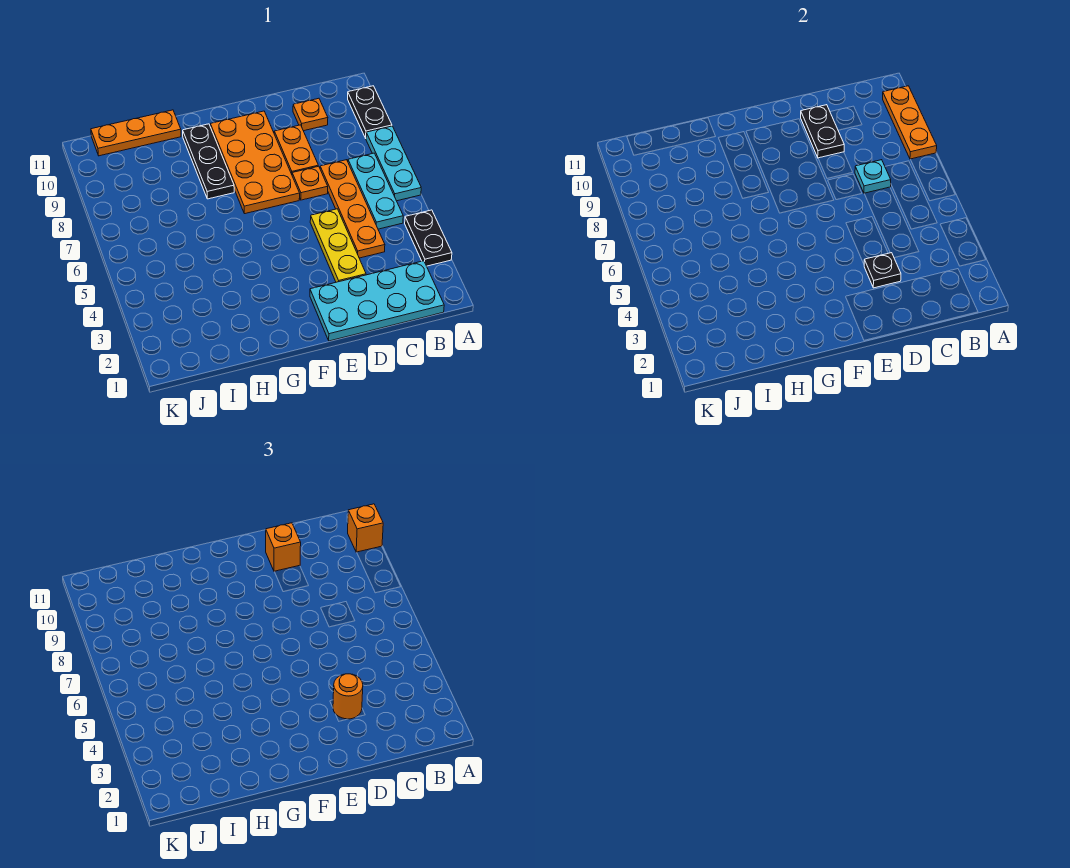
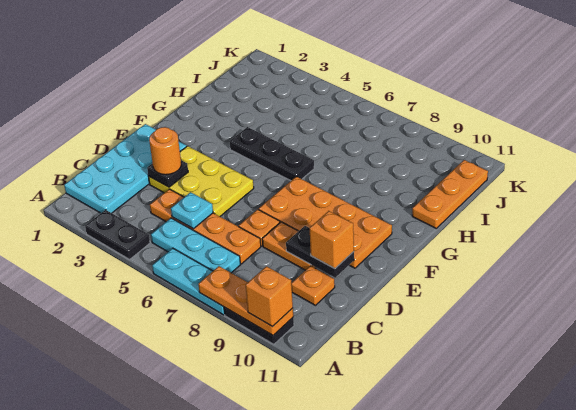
cyan 1x1 plate [855,160,891,193] -> cyan 1x1 plate moved to [171,192,213,229]
yellow 1x3 plate [310,209,366,282] -> yellow 2x3 plate [149,146,254,216]
black 1x3 plate [183,124,234,199] -> black 1x3 plate moved to [230,127,314,181]

